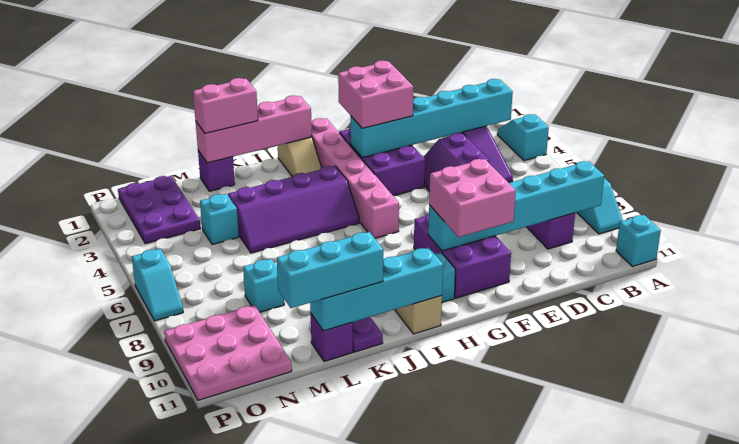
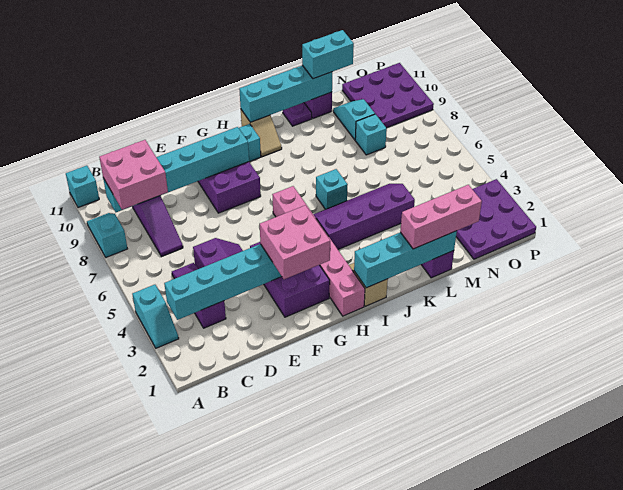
pink 2x2 brick [429,159,516,237] -> pink 2x2 brick moved to [99,140,168,210]
pink 1x4 brick [196,96,312,163] -> cyan 1x4 brick [354,231,457,288]
pink 1x2 brick [193,78,258,133] -> pink 1x3 brick [400,185,482,249]
cyan 1x3 brick [277,232,383,308] -> cyan 1x2 brick [302,30,354,79]
cyan 1x1 brick [200,194,239,244] -> cyan 1x1 brick moved to [316,169,348,209]
purple 2x3 plate [118,176,200,244] -> purple 3x3 plate [456,179,536,259]
pink 3x3 plate [164,305,292,400] -> purple 3x3 plate [342,63,434,128]
cyan 1x2 slope [132,249,183,321] -> cyan 1x2 slope moved to [333,99,375,140]

